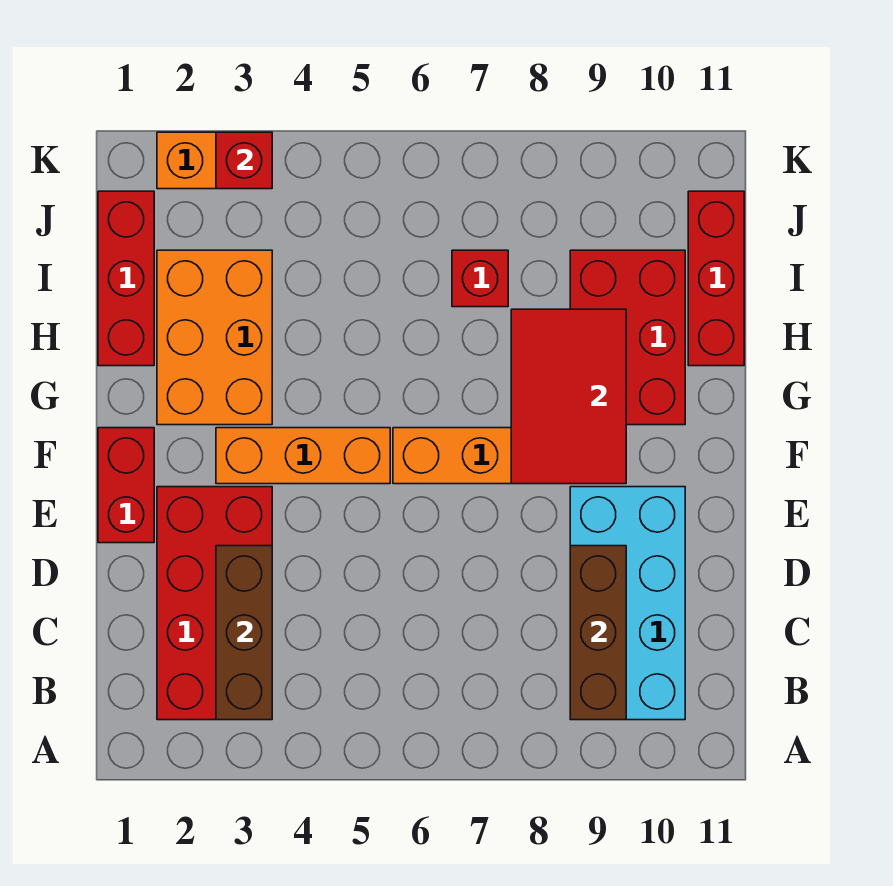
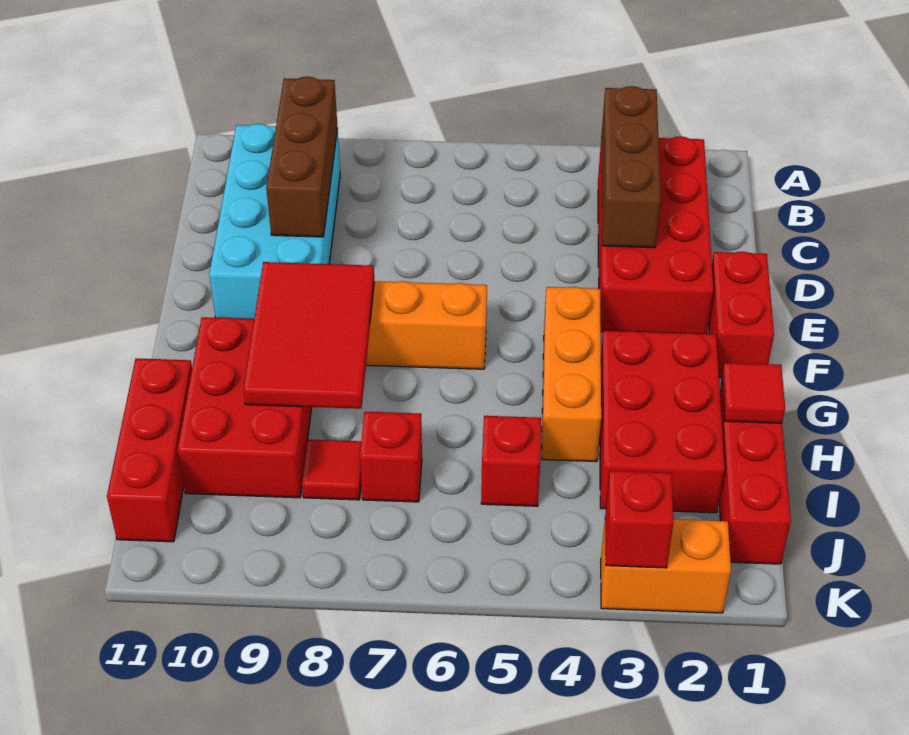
orange 1x3 brick [216,428,390,484] -> orange 1x3 brick turned to [542,287,601,462]
orange 2x3 brick [157,250,272,425] -> red 2x3 brick [600,331,725,513]
none -> red 1x1 tile [722,363,785,423]
none -> red 1x1 brick [481,416,541,506]
none -> red 1x1 tile [302,439,361,500]

